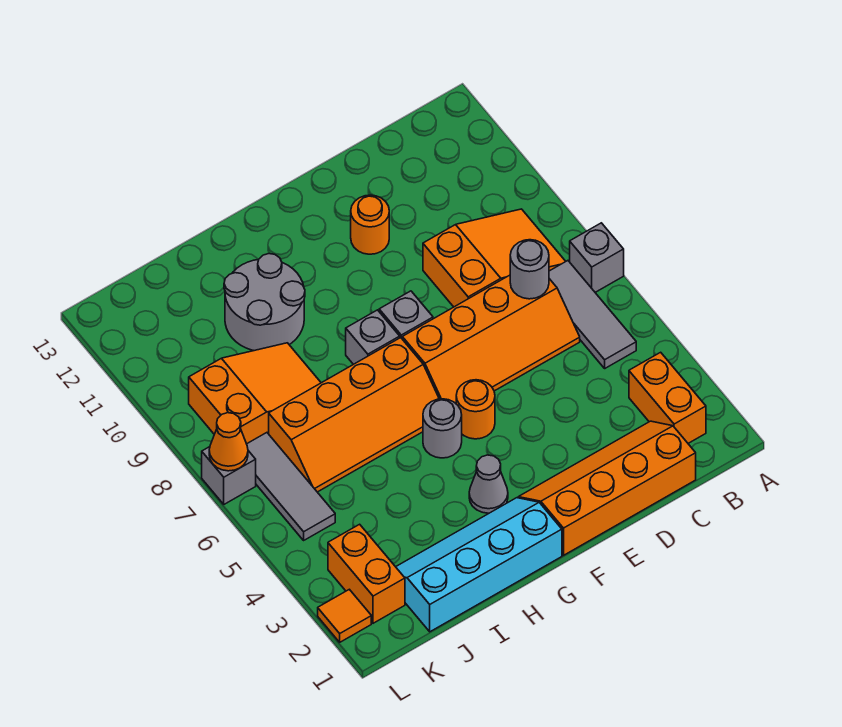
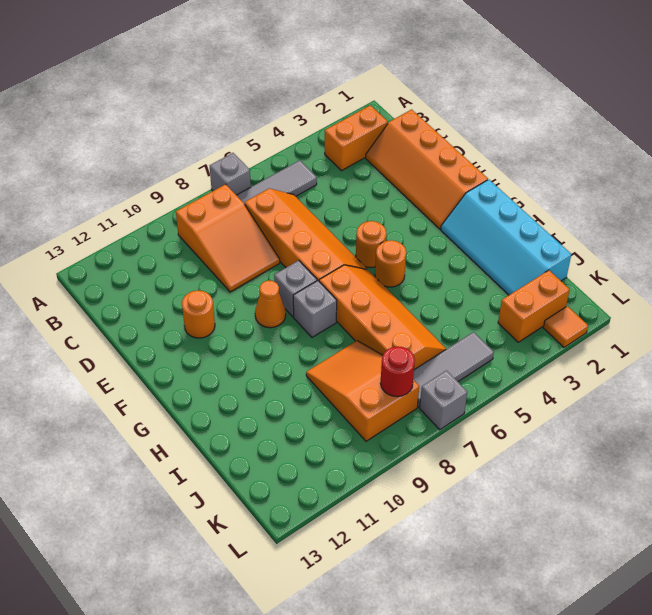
orange 2x3 slope [423,209,566,307] -> orange 2x3 slope turned to [176,184,280,292]
grey 1x1 round brick [510,240,549,299] -> none
grey 1x1 cone [469,455,508,513] -> none
grey 1x1 round brick [423,399,462,458] -> orange 1x1 round brick [375,240,406,287]
grey 2x2 round brick [224,254,305,351] -> none
none -> red 1x1 round brick [380,346,415,397]
orange 1x1 cone [209,413,248,471] -> orange 1x1 cone moved to [255,280,286,328]

